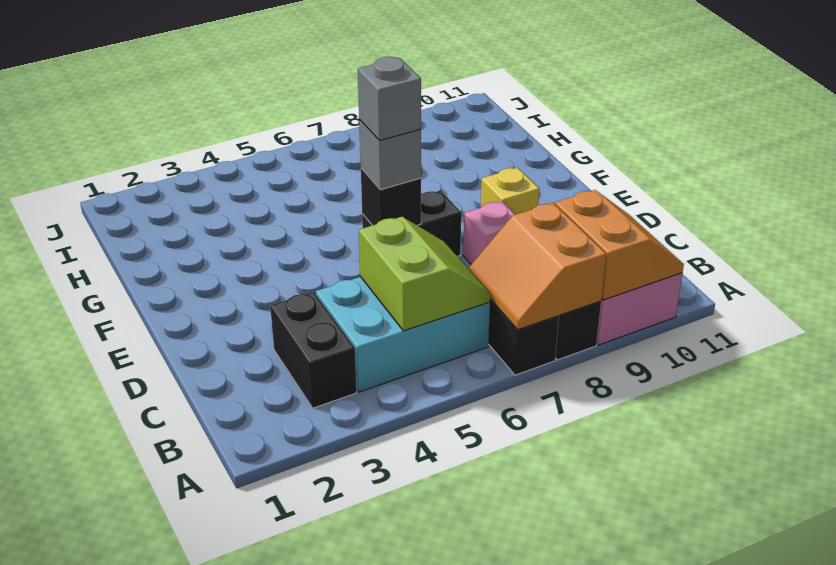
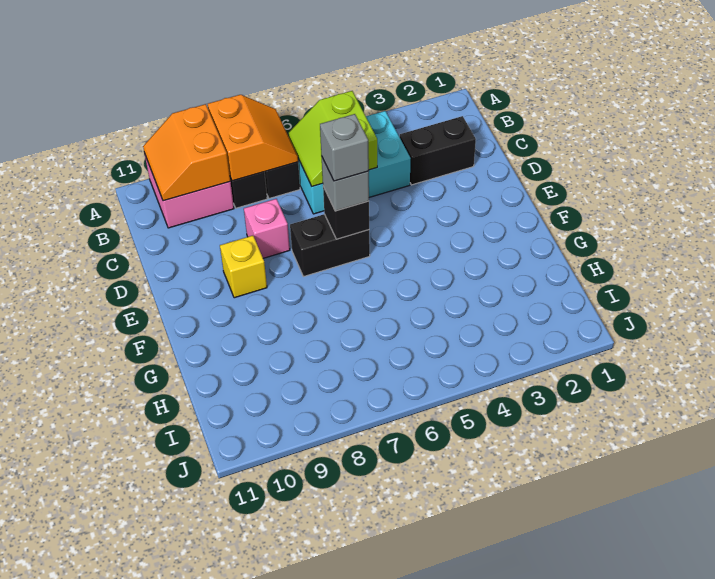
black 1x2 brick [270,292,357,408] -> black 1x2 brick turned to [399,116,476,185]

